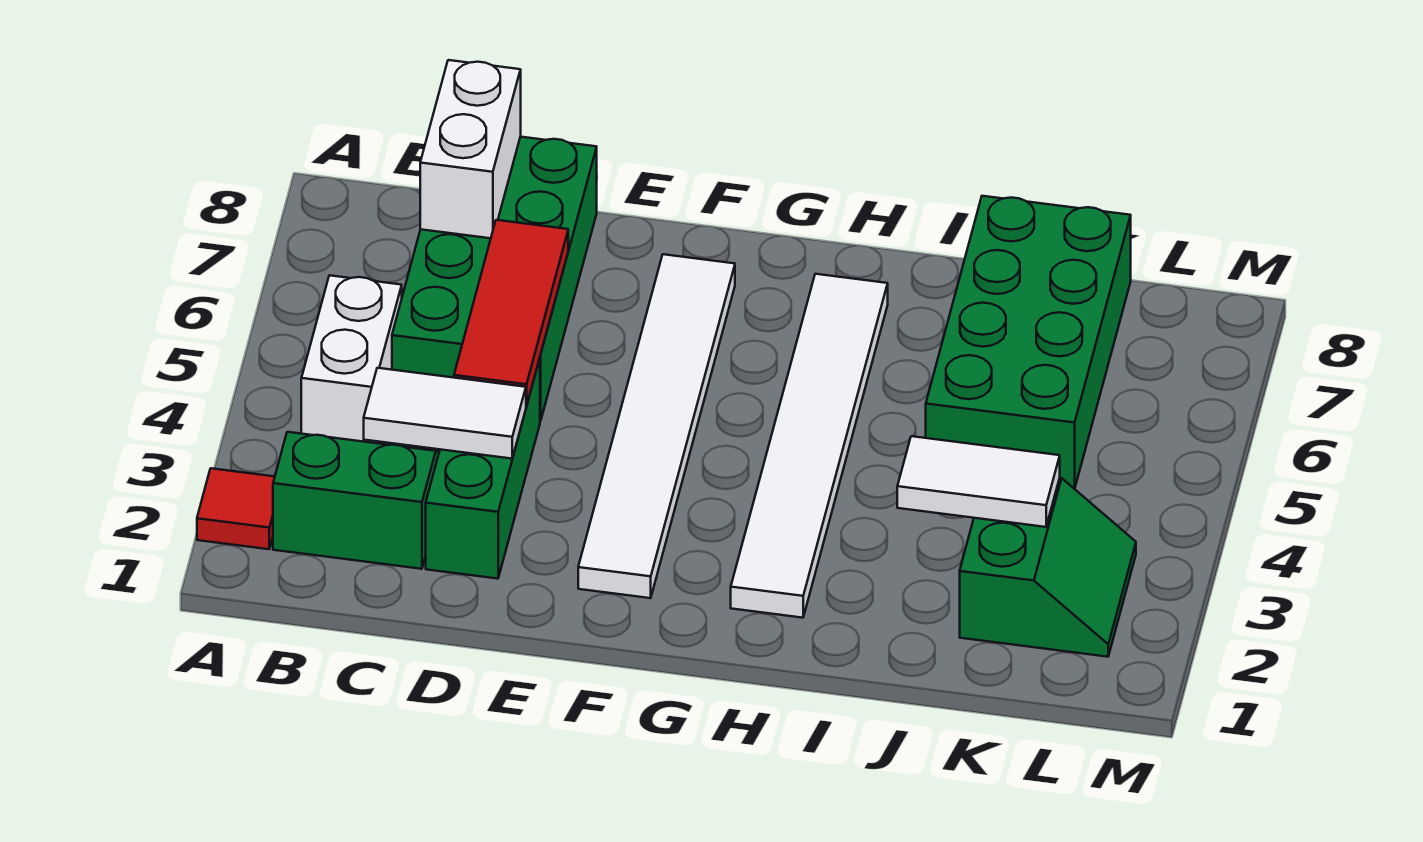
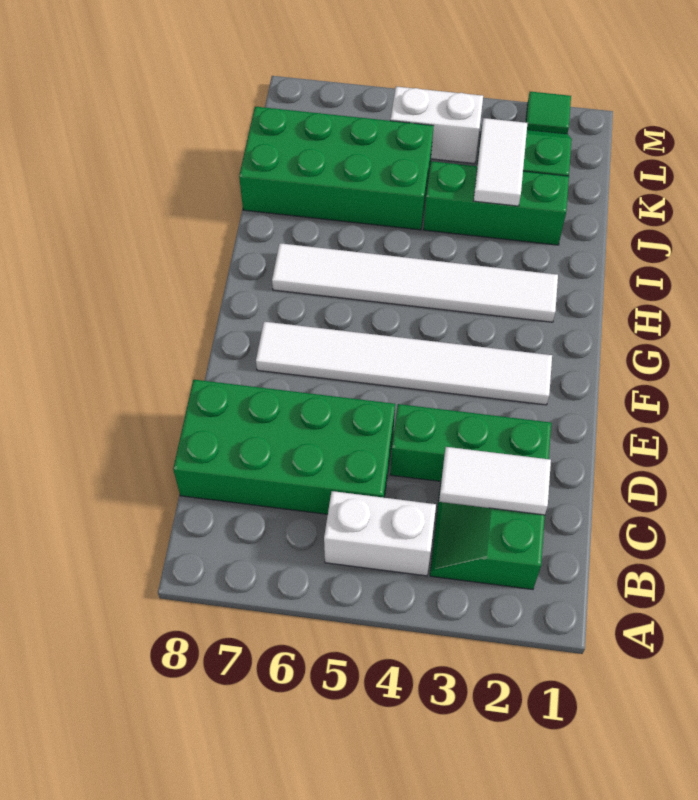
red 1x1 tile [197,468,275,549] -> none
white 1x2 tile [364,368,526,459] -> white 1x2 tile turned to [439,447,551,515]
white 1x2 brick [420,60,521,238] -> white 1x2 brick moved to [390,87,483,164]
red 1x3 tile [454,220,568,406] -> none
none -> green 1x3 brick [423,161,569,245]
none -> green 1x1 tile [526,92,571,134]

